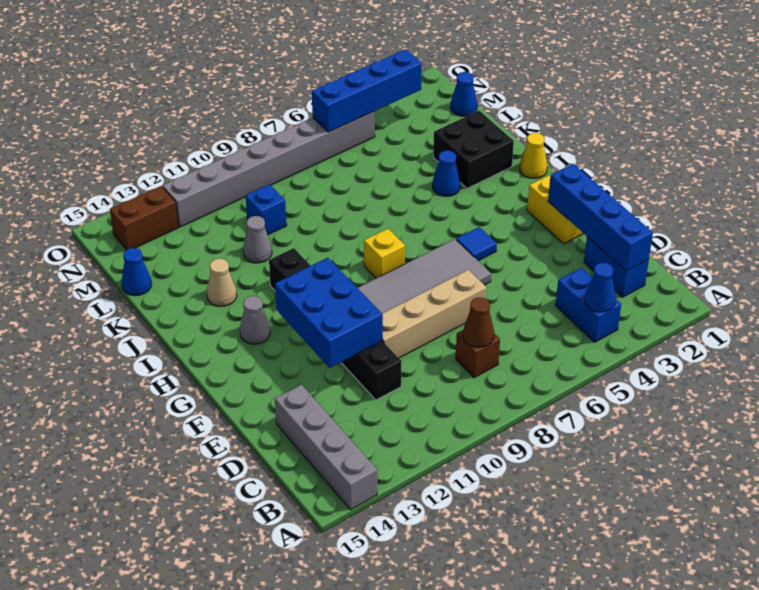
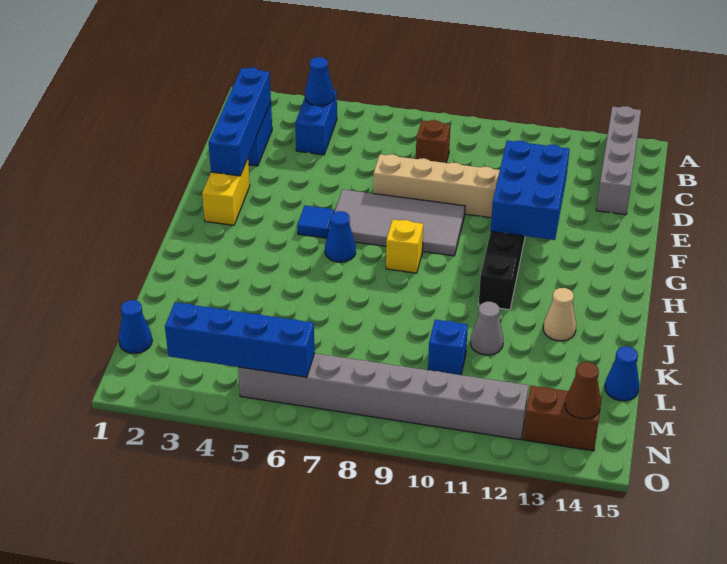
brown 1x1 cone [463,297,494,347] -> brown 1x1 cone moved to [565,362,601,419]
grey 1x1 cone [240,296,270,344] -> none
yellow 1x1 cone [520,133,547,178] -> none
black 2x2 brick [433,111,514,188] -> none
blue 1x1 cone [432,150,460,196] -> blue 1x1 cone moved to [325,211,356,262]

